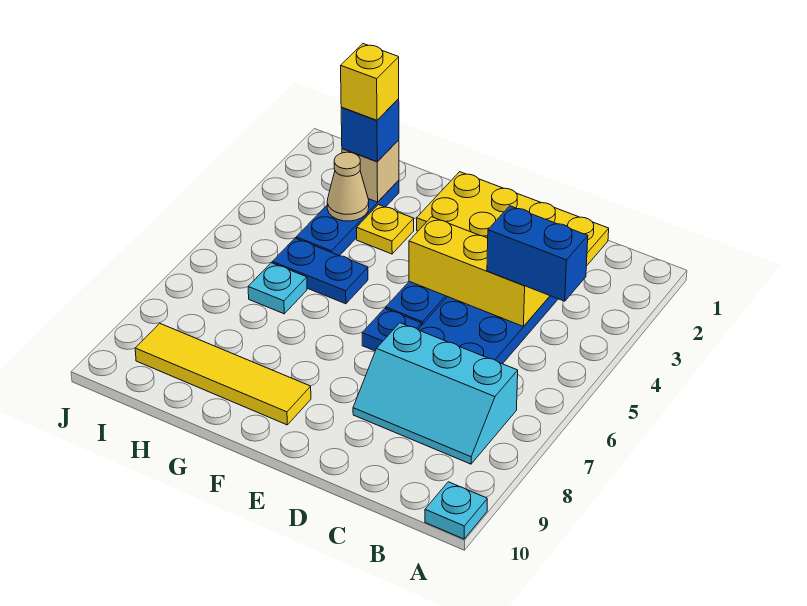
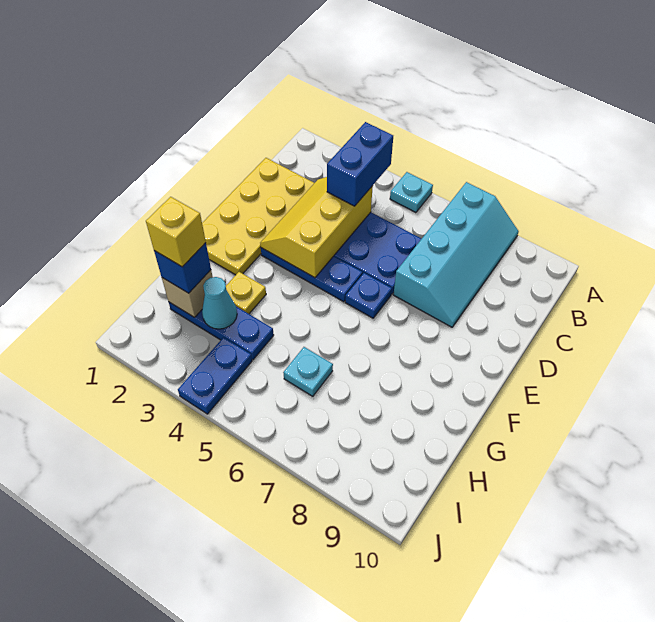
cyan 1x1 plate [425,482,487,539] -> cyan 1x1 plate moved to [390,172,433,212]
cyan 2x3 slope [353,323,518,464] -> cyan 2x4 slope [393,182,519,327]
yellow 1x4 tile [135,323,311,425] -> none
blue 1x2 plate [272,238,368,304] -> blue 1x2 plate moved to [178,337,252,414]
tan 1x1 cone [327,152,369,221] -> cyan 1x1 cone [202,277,237,329]

